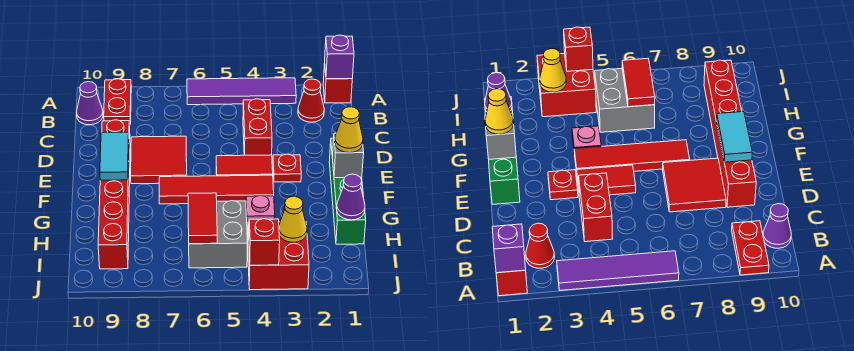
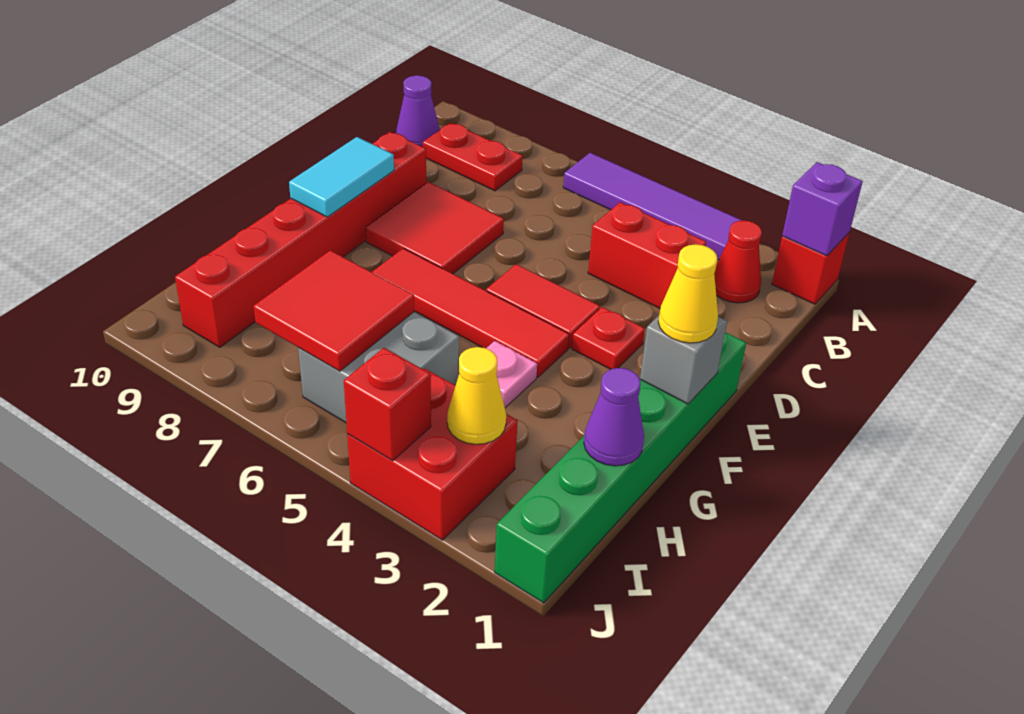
red 1x2 plate [104,79,131,124] -> red 1x2 plate turned to [423,123,523,191]
red 1x2 brick [243,99,272,155] -> red 1x2 brick turned to [588,202,706,308]
green 1x4 brick [329,138,366,244] -> green 1x6 brick [495,332,746,603]
red 1x2 tile [188,193,217,244] -> red 2x2 tile [254,250,414,371]

